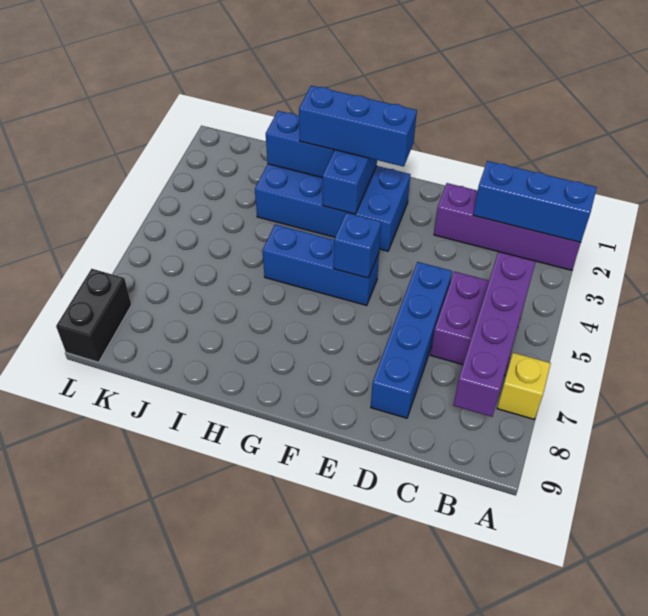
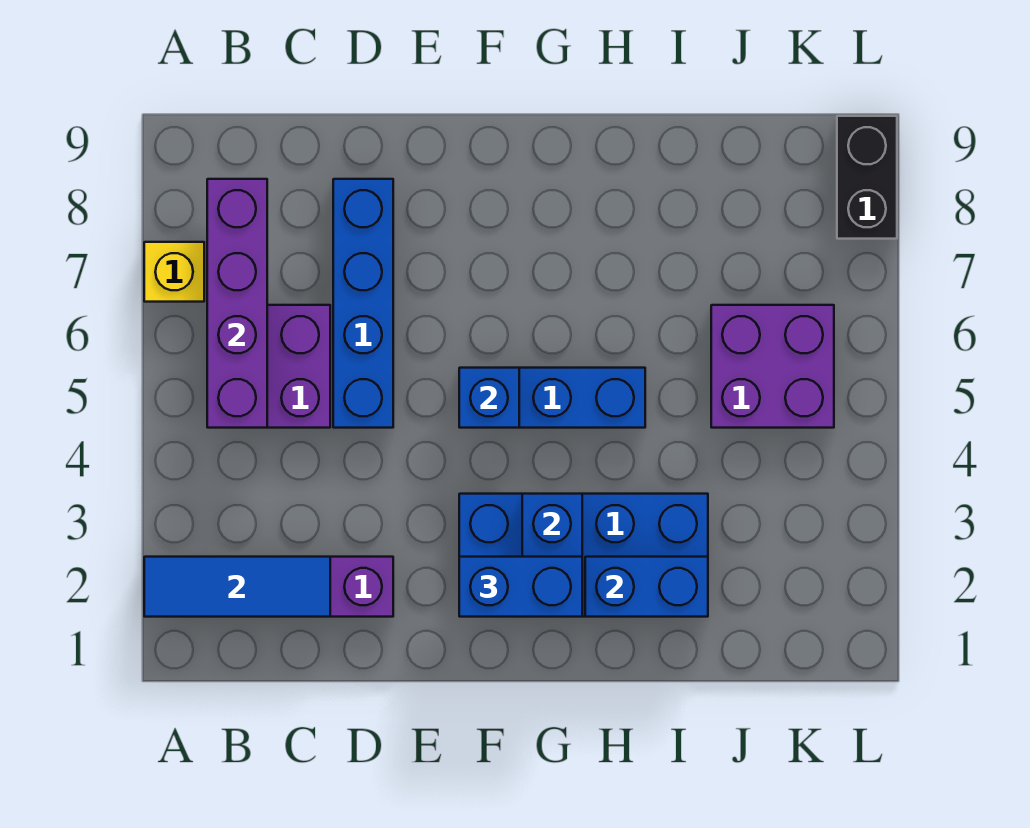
blue 1x3 brick [473,161,597,242] -> blue 1x3 tile [144,557,330,617]
blue 1x3 brick [299,85,417,167] -> blue 1x2 brick [459,557,582,617]
none -> purple 2x2 brick [711,305,834,428]

